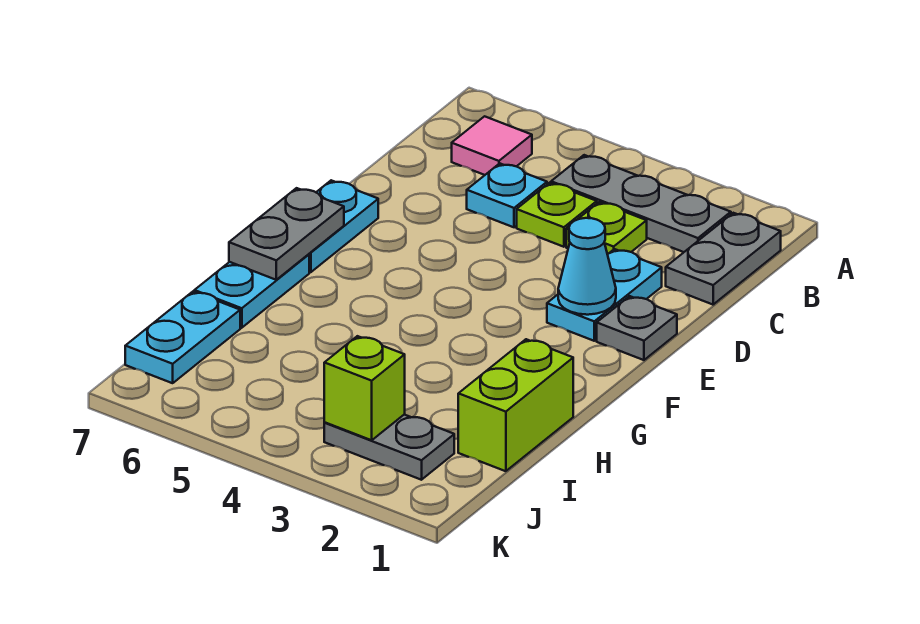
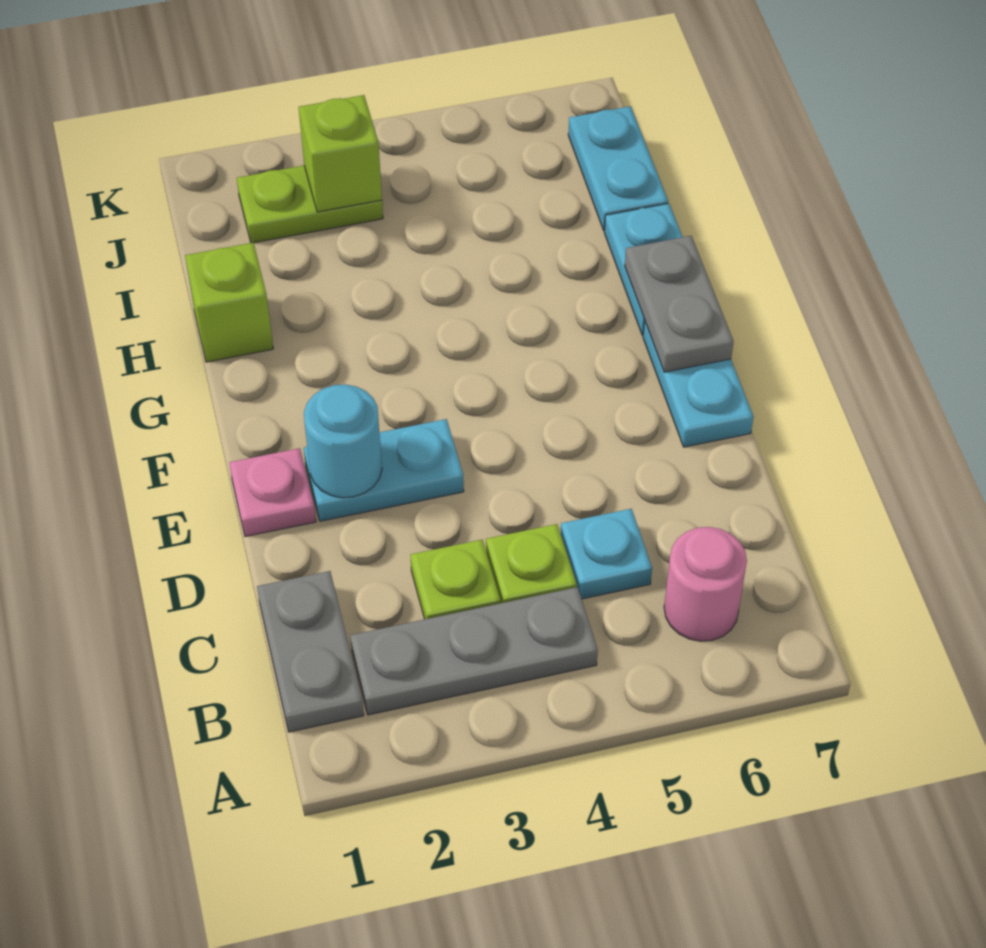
pink 1x1 tile [452,116,532,175] -> pink 1x1 round brick [664,527,747,641]
cyan 1x2 plate [547,249,662,341] -> cyan 1x2 plate turned to [304,419,464,521]
grey 1x1 plate [597,296,677,360] -> pink 1x1 plate [229,448,316,537]
cyan 1x1 cone [558,218,616,315] -> cyan 1x1 round brick [304,384,382,498]
lime 1x2 brick [458,339,573,471] -> lime 1x1 brick [185,243,273,362]
grey 1x2 plate [324,414,454,480] -> lime 1x2 plate [237,165,383,243]

